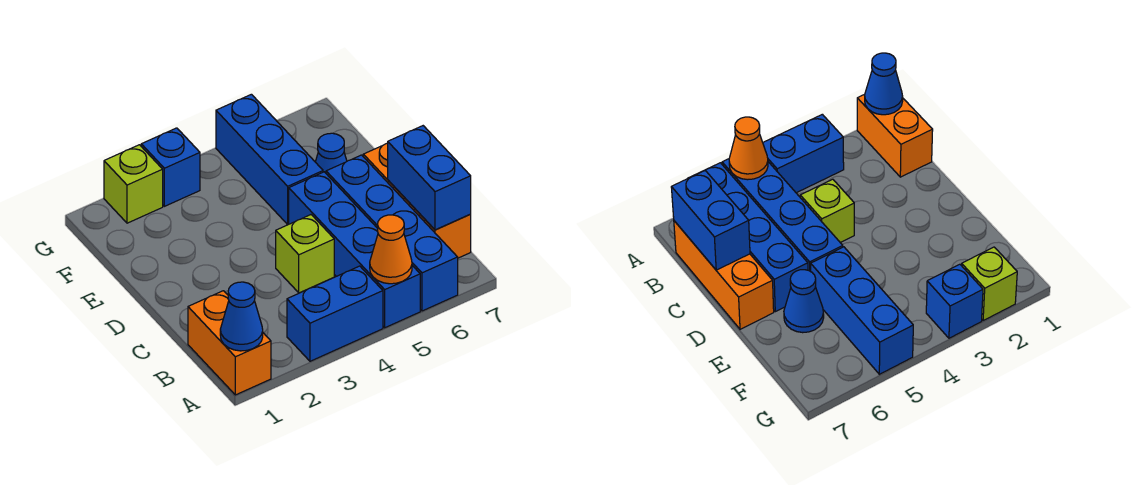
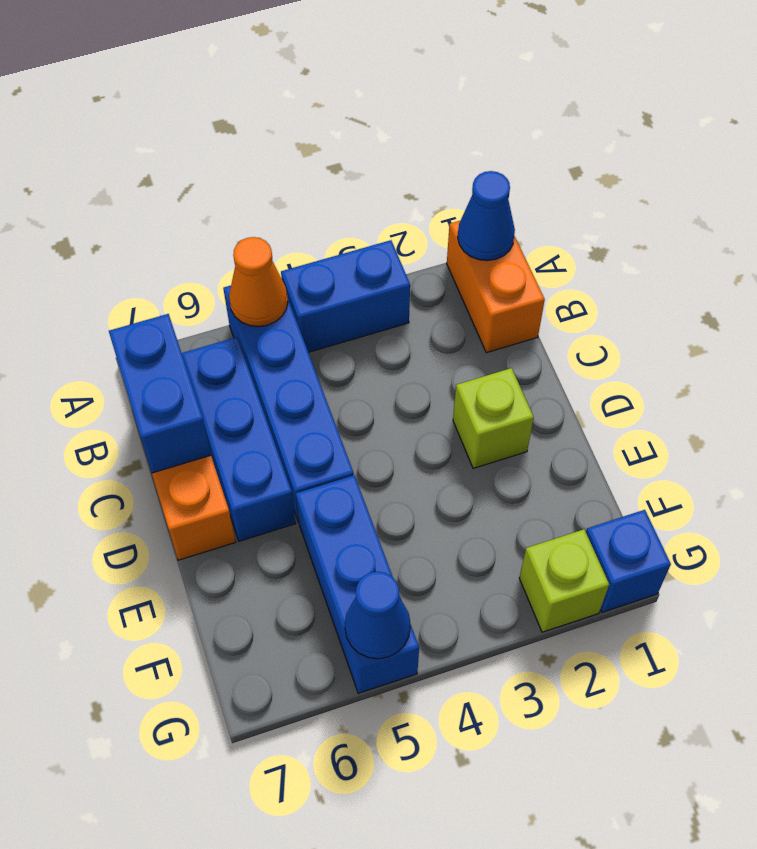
blue 1x4 brick [326,155,458,311] -> blue 1x3 brick [182,337,296,541]
lime 1x1 brick [276,215,334,293] -> lime 1x1 brick moved to [453,368,534,468]
blue 1x1 cone [316,133,347,173] -> blue 1x1 cone moved to [345,572,410,659]
blue 1x1 brick [141,128,200,206] -> blue 1x1 brick moved to [586,510,671,612]

